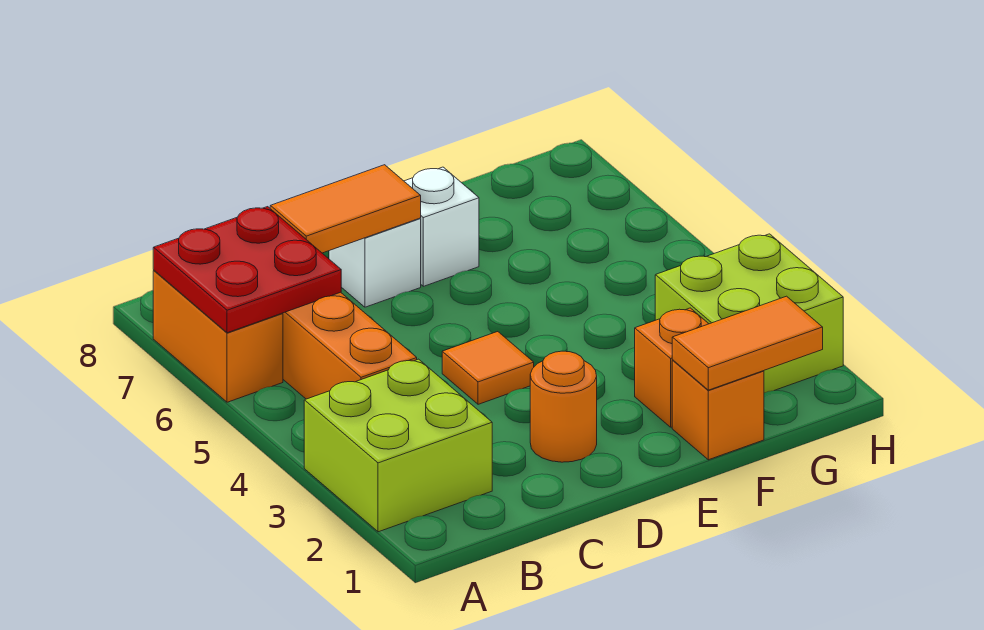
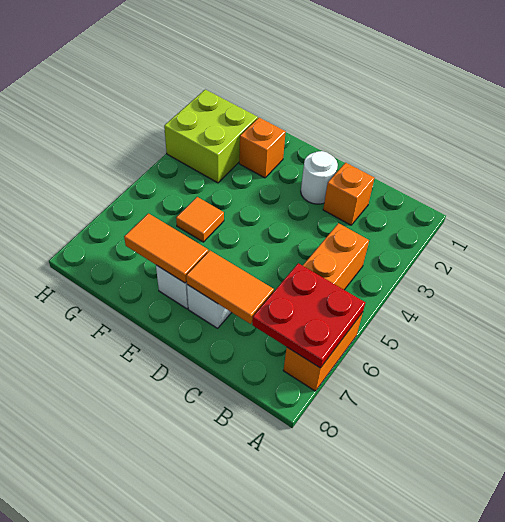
lime 2x2 brick [304,359,492,532] -> none
orange 1x1 round brick [530,351,597,462] -> white 1x1 round brick [301,151,338,204]
orange 1x1 tile [442,332,534,404] -> orange 1x1 tile moved to [176,197,224,242]
orange 1x1 brick [672,360,764,460] -> orange 1x1 brick moved to [323,163,374,225]
orange 1x2 tile [672,296,823,390] -> orange 1x2 tile moved to [124,214,208,283]

